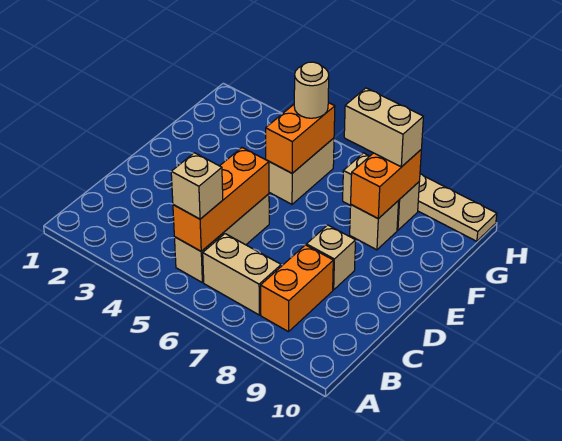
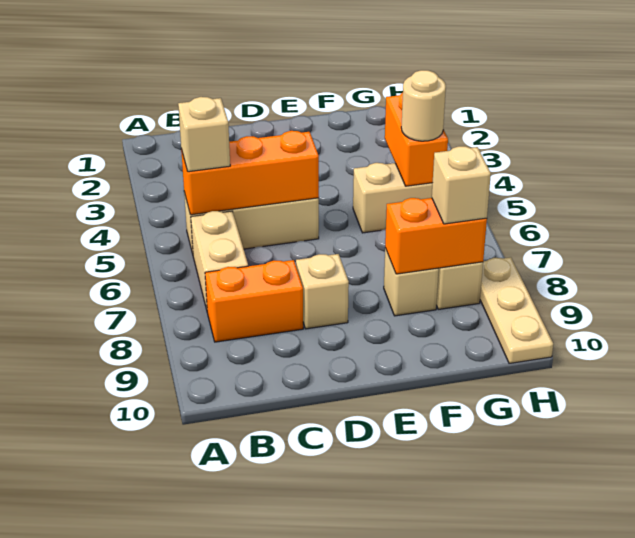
orange 1x2 brick [266,103,335,173] -> orange 1x2 brick turned to [385,93,448,186]
tan 1x2 brick [344,88,423,167] -> tan 1x1 brick [432,146,491,224]

